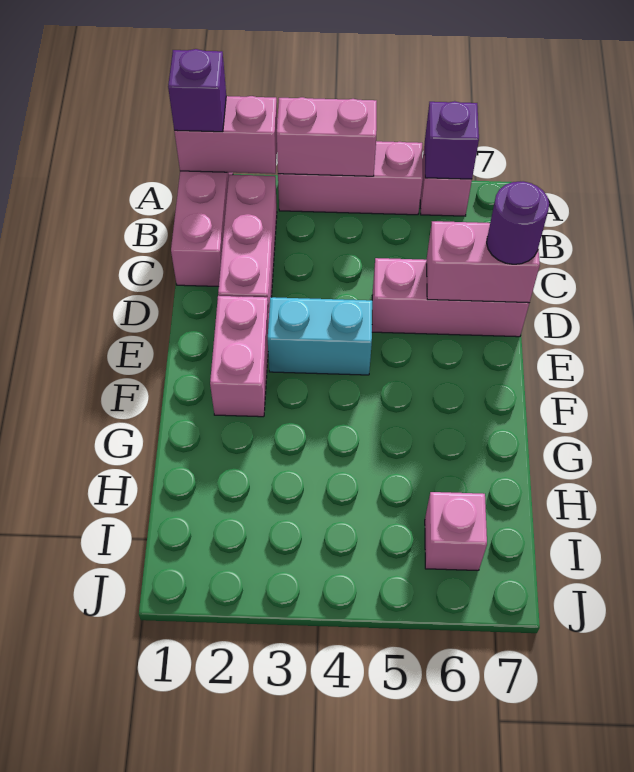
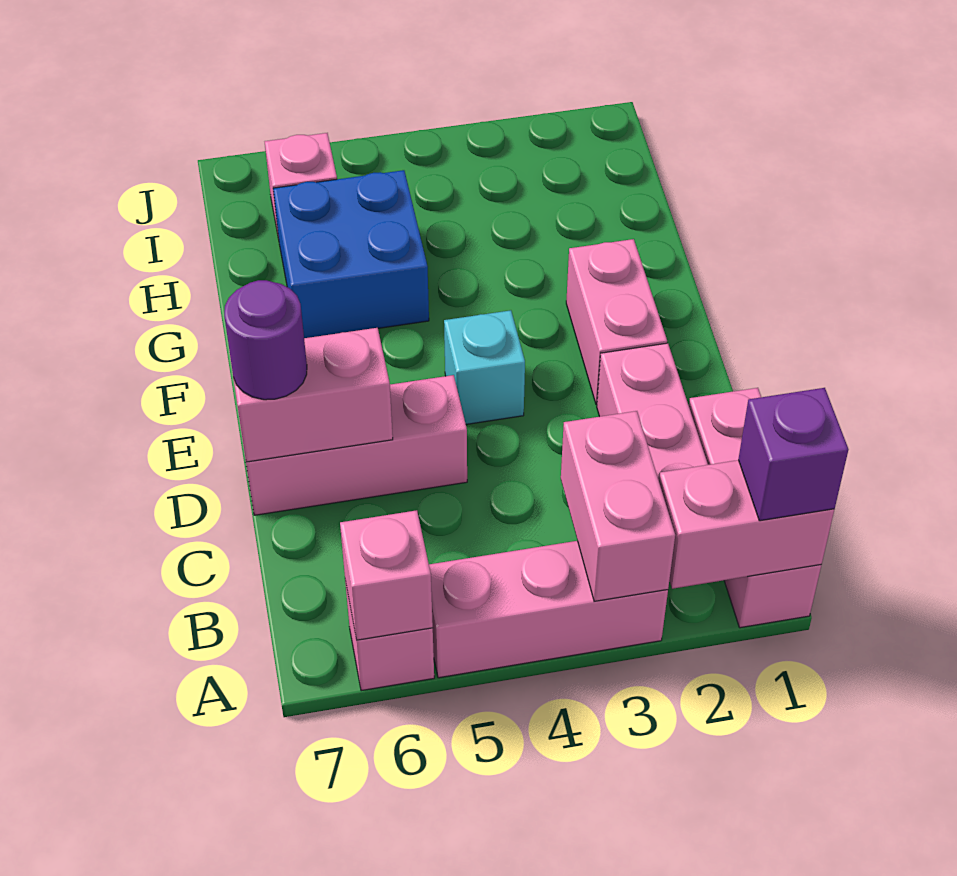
pink 1x2 brick [277,97,377,176] -> pink 1x2 brick turned to [561,411,675,601]
purple 1x1 brick [425,101,479,179] -> pink 1x1 brick [340,510,433,640]
cyan 1x2 brick [268,297,372,375] -> cyan 1x1 brick [444,310,525,424]
none -> blue 2x2 brick [273,170,429,338]

